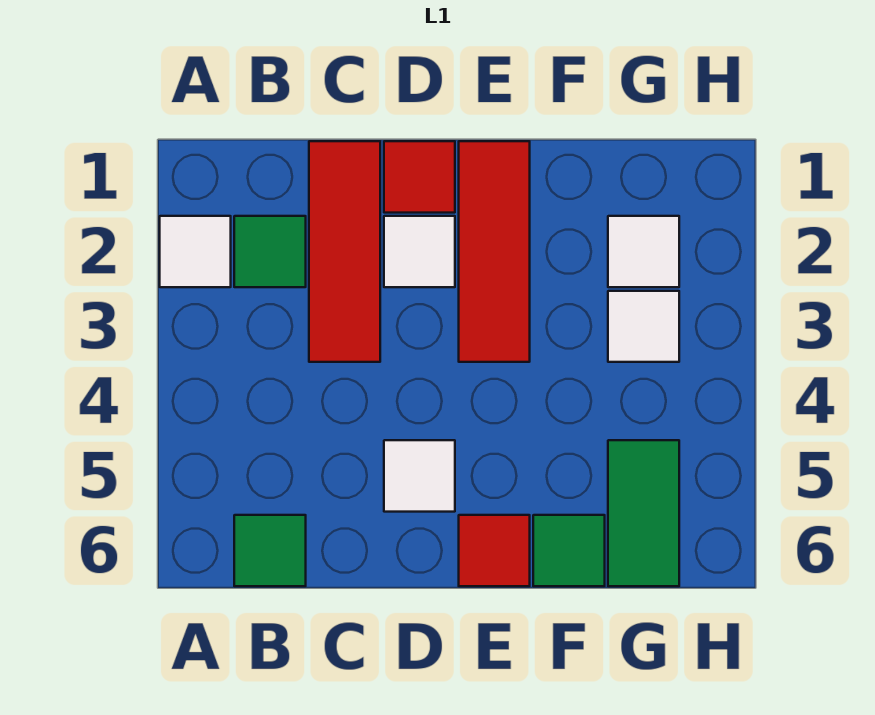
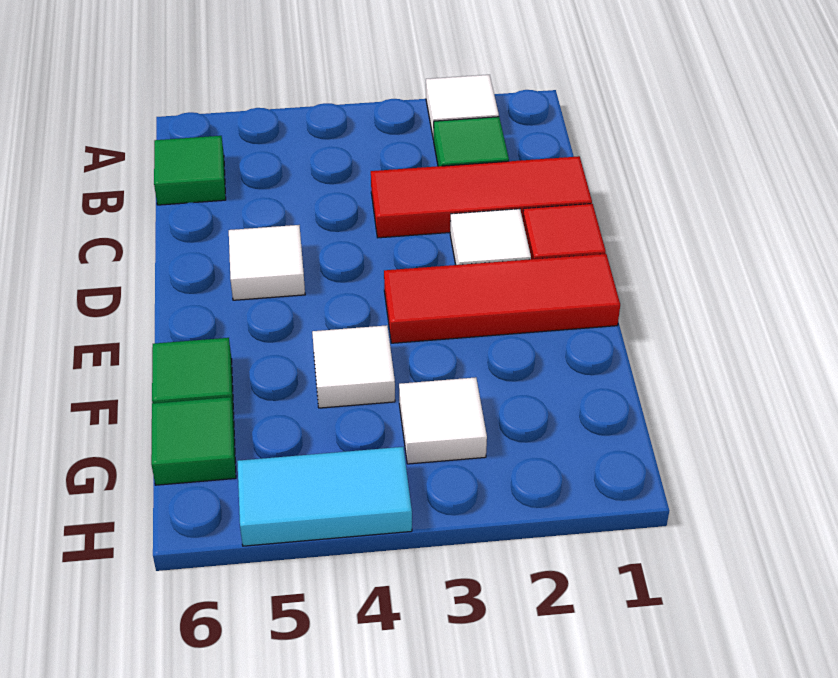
red 1x1 tile [459,515,530,586] -> none
white 1x1 tile [608,216,679,287] -> white 1x1 tile moved to [312,325,395,408]
green 1x2 tile [608,440,679,586] -> green 1x1 tile [151,397,236,485]
none -> cyan 1x2 tile [237,447,412,546]

